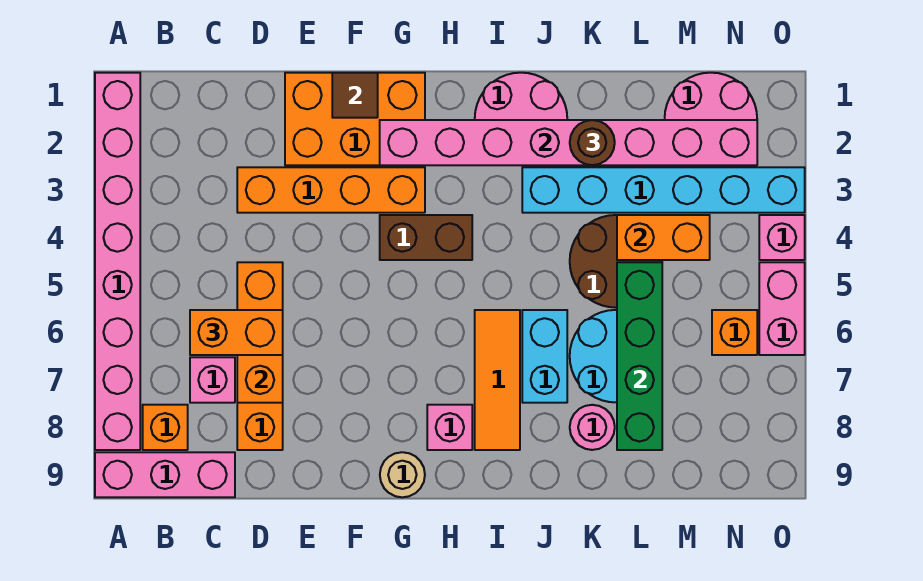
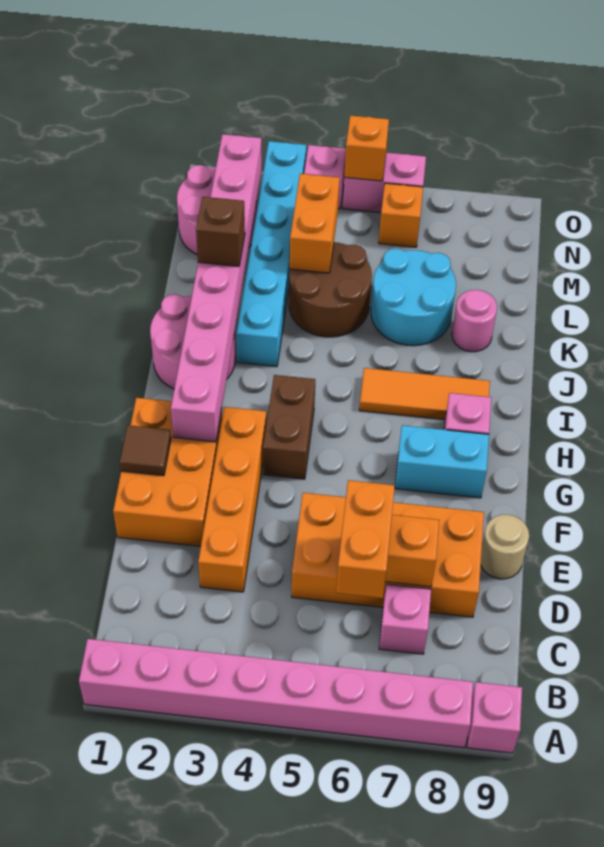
pink 1x3 brick [95,452,235,497] -> pink 1x1 brick [467,682,522,753]
orange 1x1 brick [143,405,188,450] -> orange 1x1 brick moved to [344,116,389,181]
orange 1x4 brick [237,262,283,450] -> orange 2x4 brick [292,493,484,617]
tan 1x1 round brick [380,452,425,497] -> tan 1x1 round brick moved to [481,515,529,579]
cyan 1x2 brick [522,310,567,403] -> cyan 1x2 brick moved to [395,425,489,498]
brown 1x1 round brick [570,120,615,165] -> brown 1x1 brick [196,197,245,266]
green 1x4 brick [617,262,662,450] -> none

